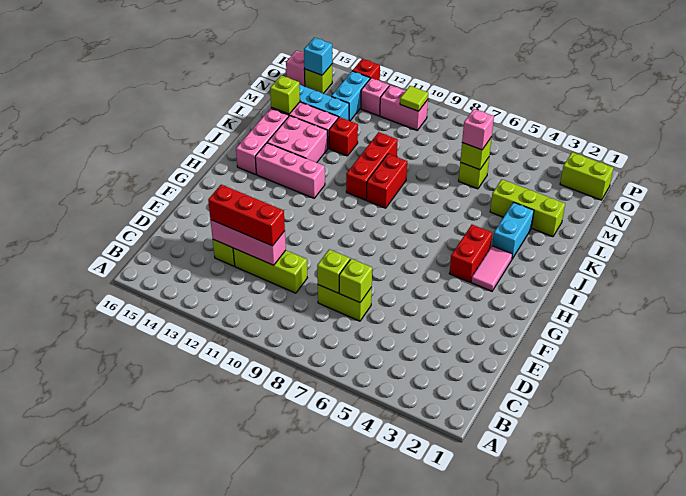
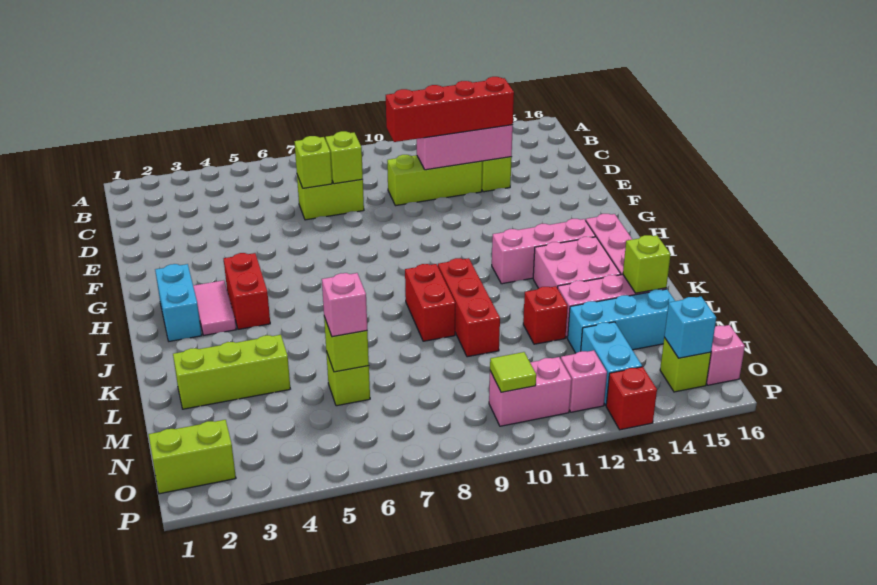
red 1x3 brick [208,185,285,246] -> red 1x4 brick [386,77,514,142]
cyan 1x2 brick [492,202,534,259] -> cyan 1x2 brick moved to [155,264,202,341]

